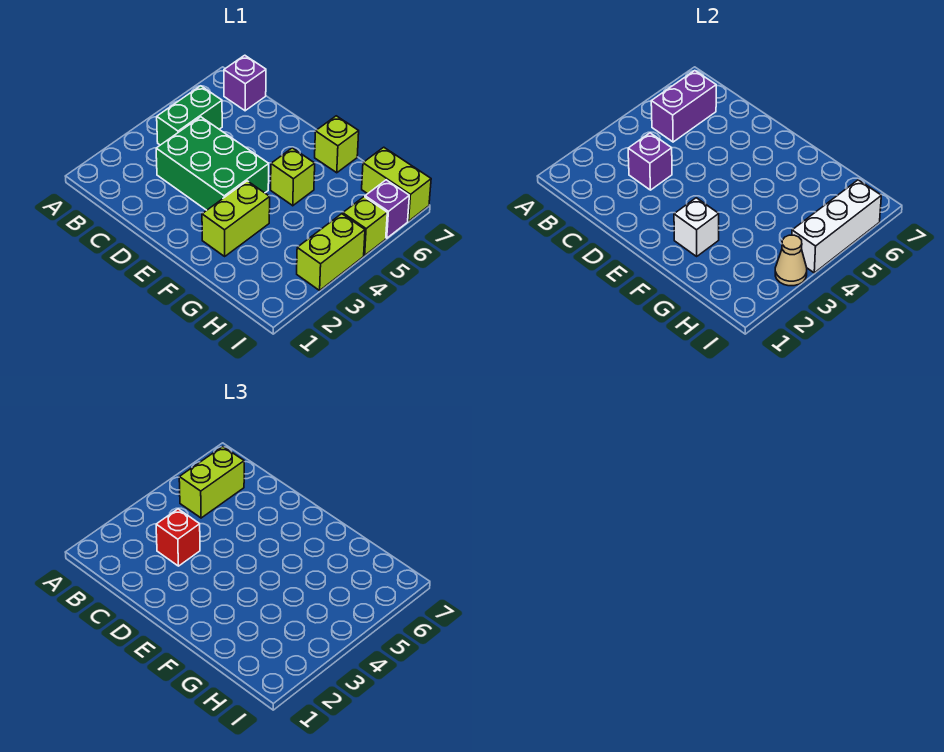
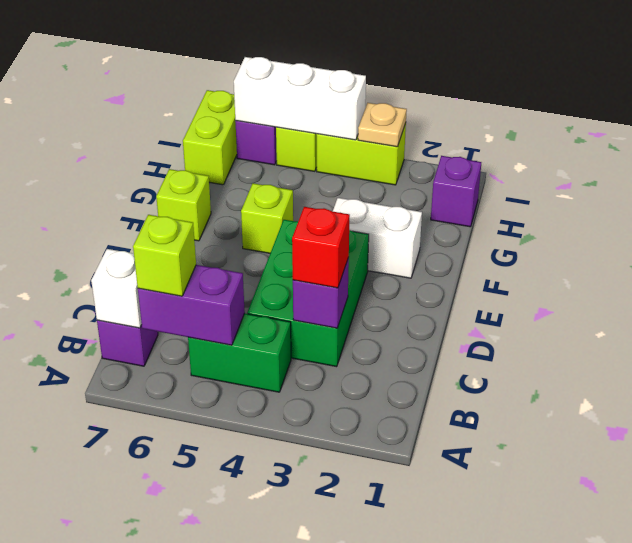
lime 1x2 brick [179,447,244,518] -> lime 1x1 brick [133,215,196,296]
lime 1x2 brick [202,181,270,256] -> white 1x2 brick [333,198,422,278]
white 1x1 brick [674,198,719,256] -> white 1x1 brick moved to [91,249,142,328]
none -> purple 1x1 brick [431,156,481,227]
tan 1x1 cone [775,235,807,286] -> tan 1x1 plate [358,103,407,147]

